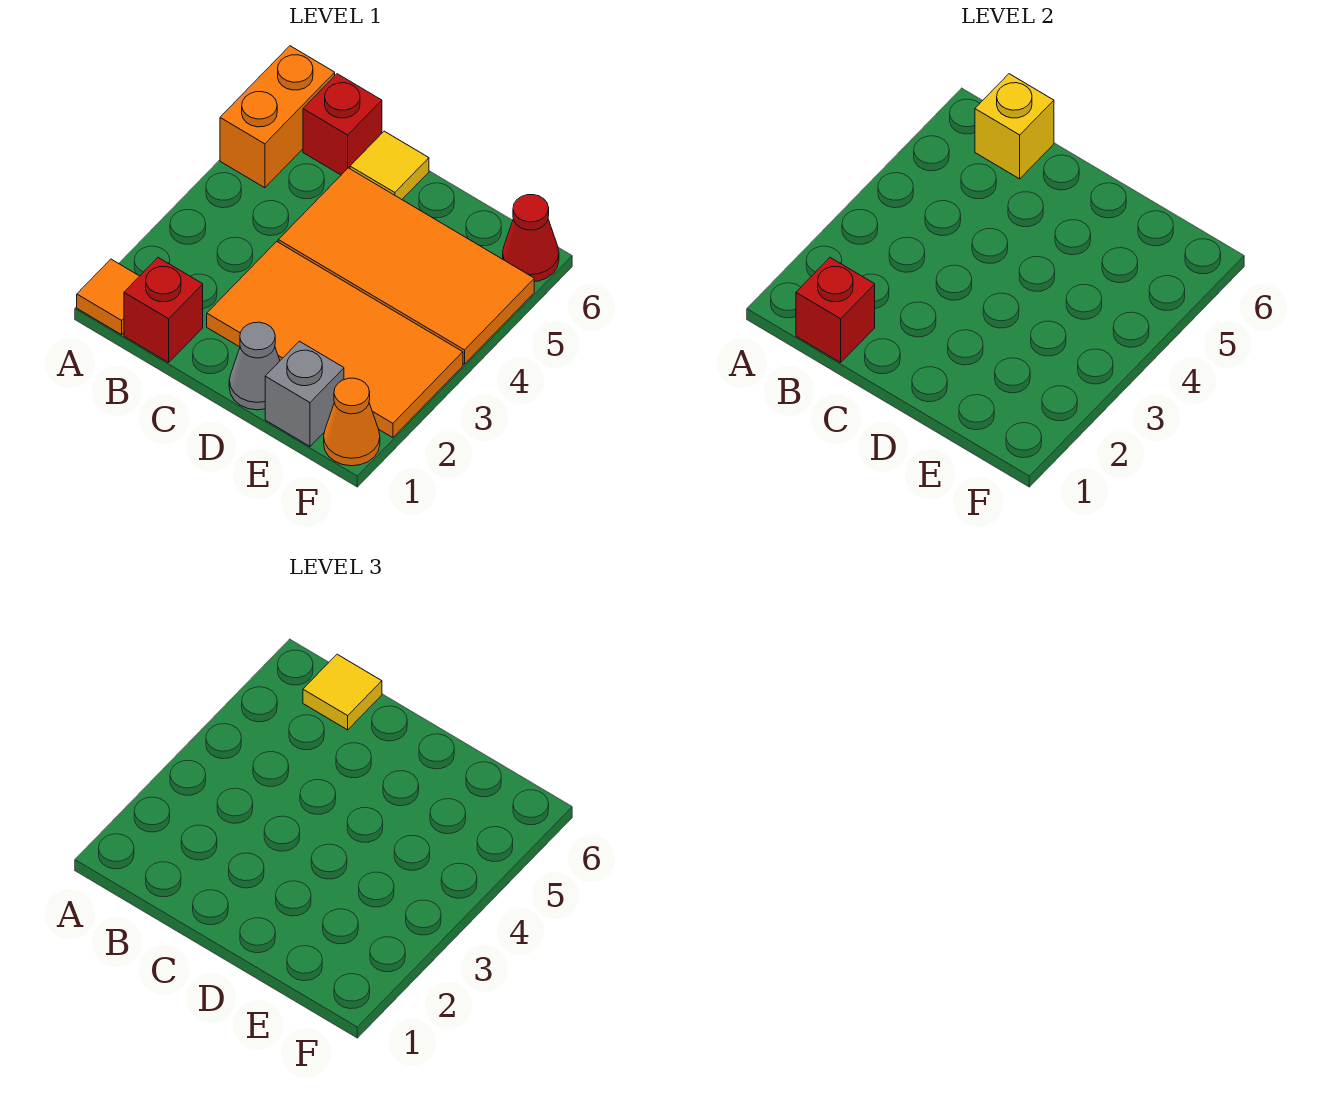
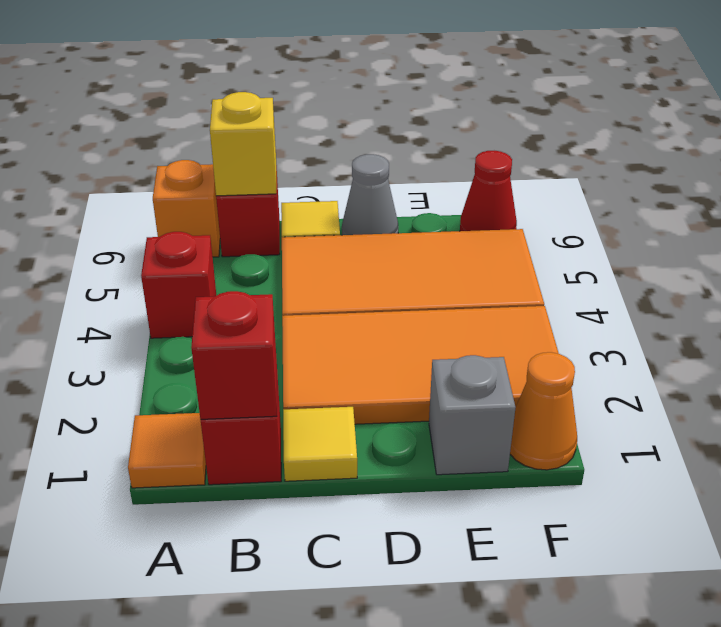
none -> red 1x1 brick [141,232,216,338]
orange 1x2 brick [220,46,335,188] -> orange 1x1 brick [153,160,220,257]
yellow 1x1 tile [303,654,382,730] -> yellow 1x1 tile moved to [283,407,357,481]
grey 1x1 cone [229,322,280,410] -> grey 1x1 cone moved to [342,154,398,235]

